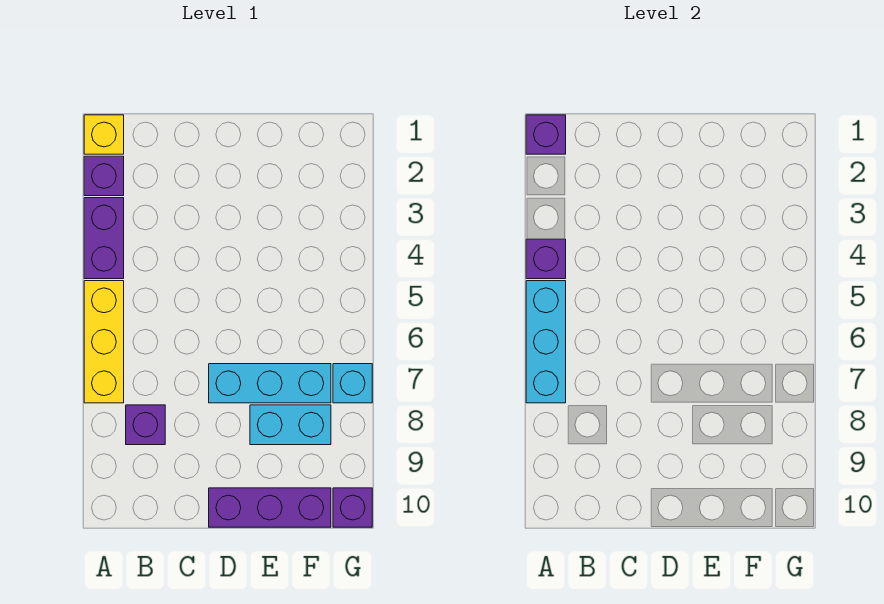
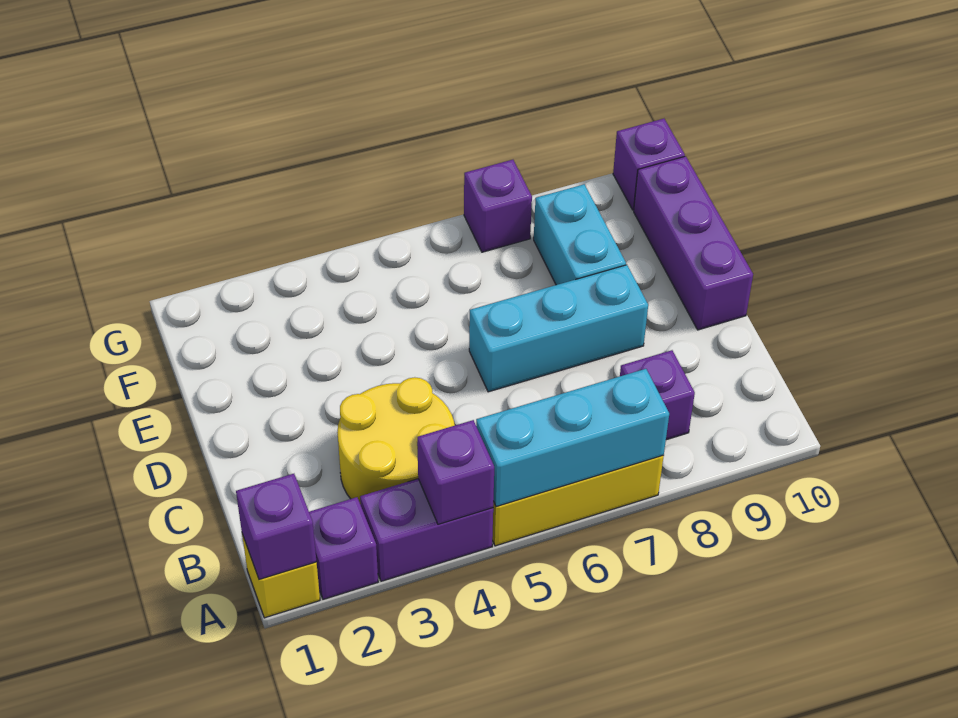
none -> yellow 2x2 round brick [337,377,455,505]
cyan 1x3 brick [209,364,331,403] -> cyan 1x3 brick turned to [469,265,648,392]
cyan 1x1 brick [333,364,372,403] -> purple 1x1 brick [464,160,532,252]

